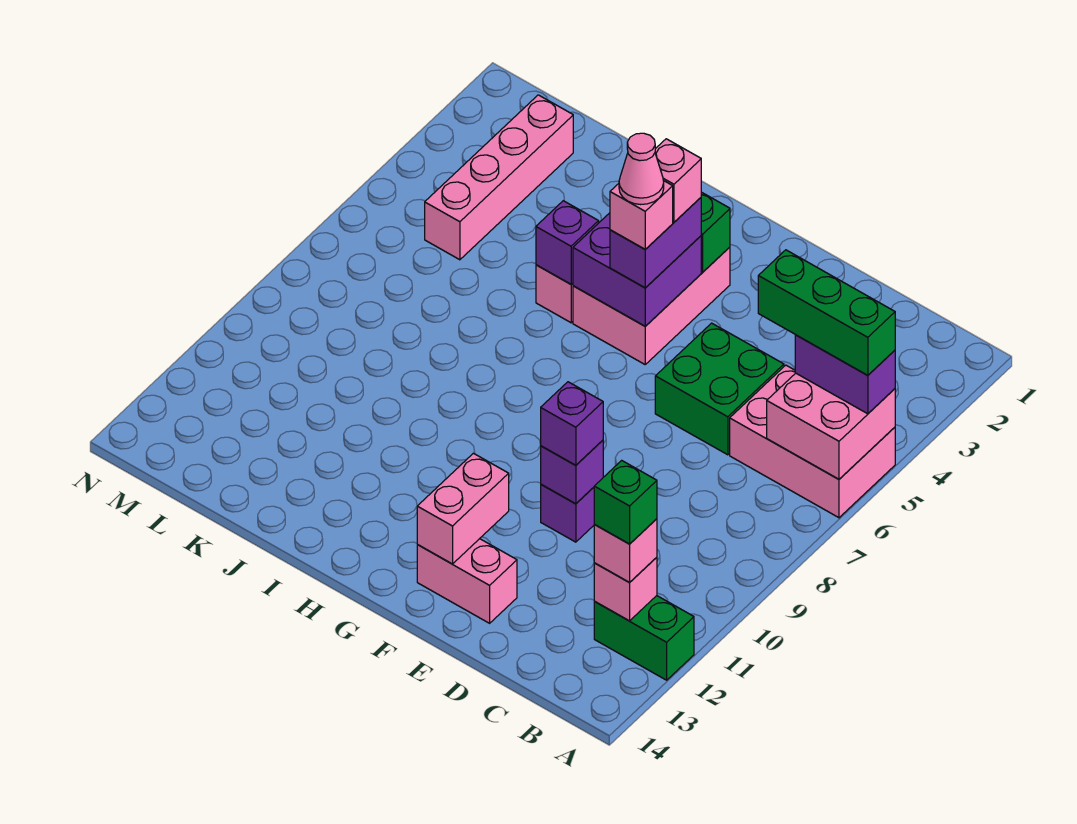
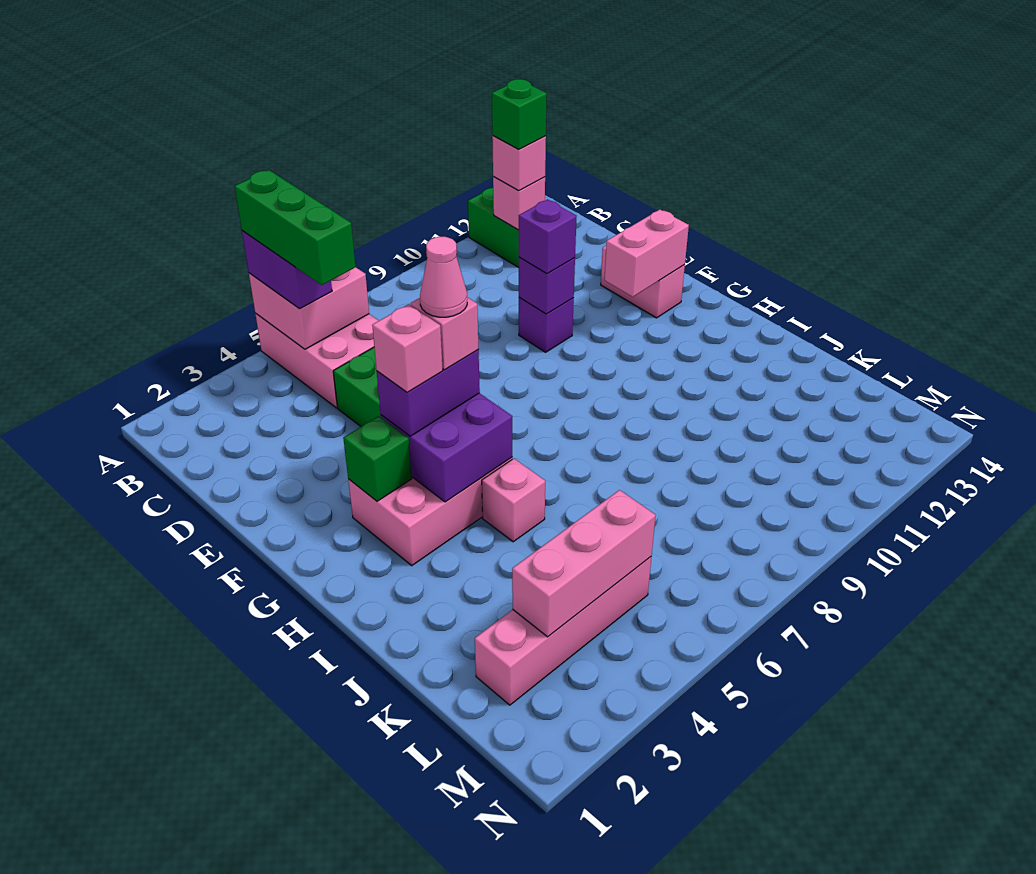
purple 1x1 brick [536,201,599,284] -> none
none -> pink 1x3 brick [512,490,656,637]

